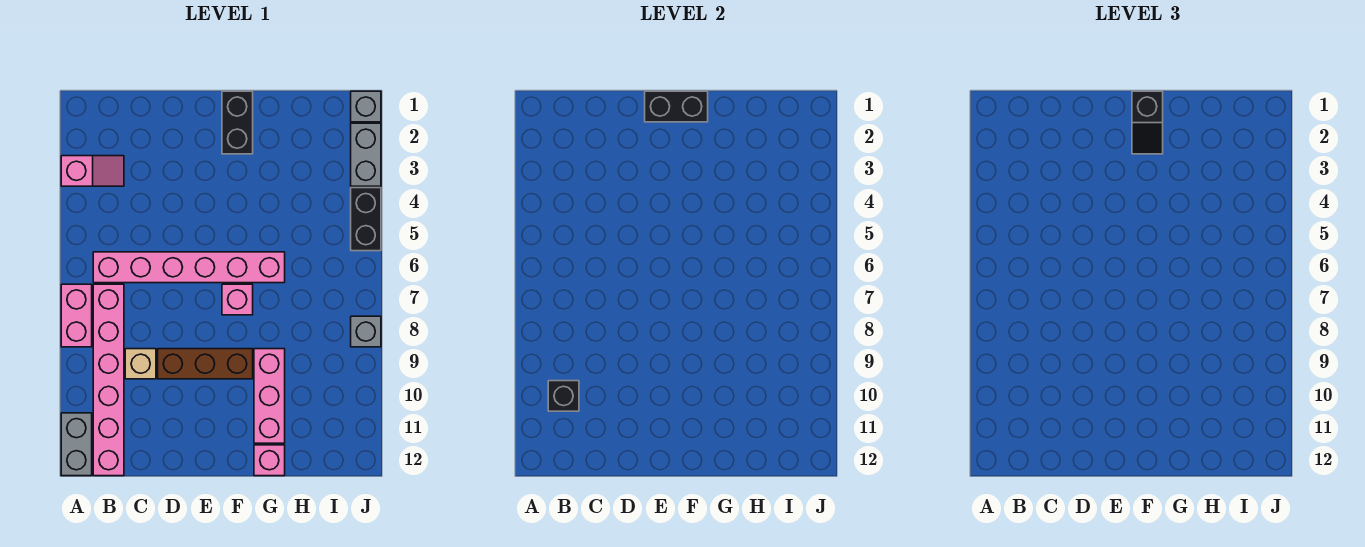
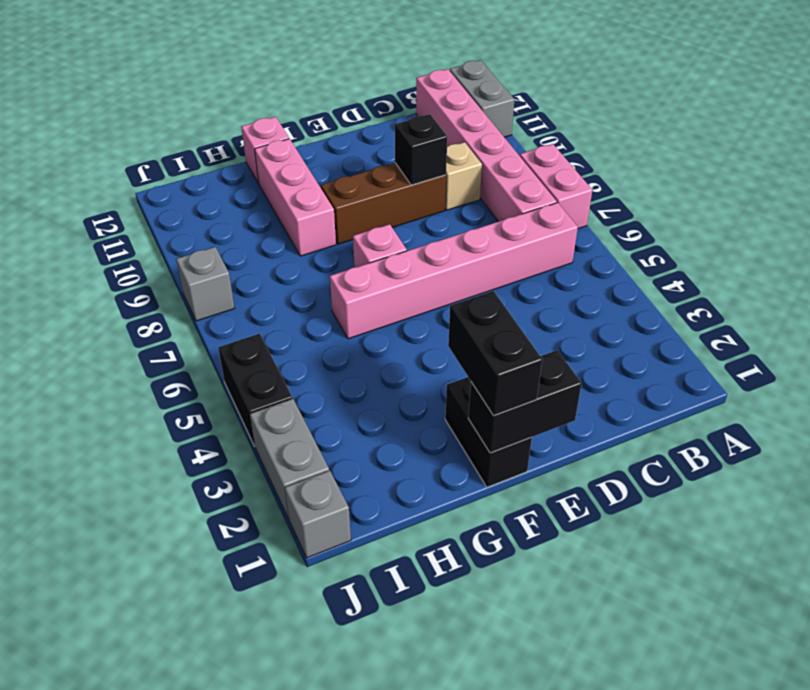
pink 1x2 slope [61,156,124,186] -> none
black 1x1 brick [548,381,579,411] -> black 1x1 brick moved to [395,114,447,185]
black 1x2 slope [1132,91,1163,154] -> black 1x2 brick [448,291,542,416]

